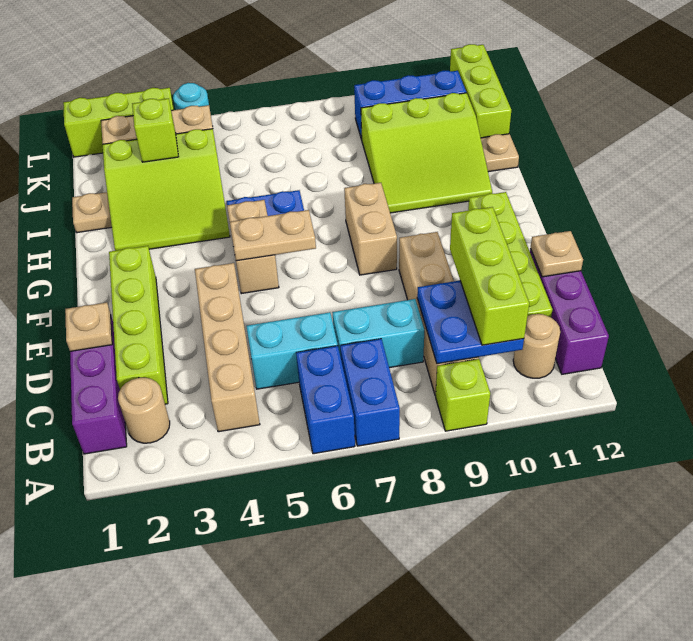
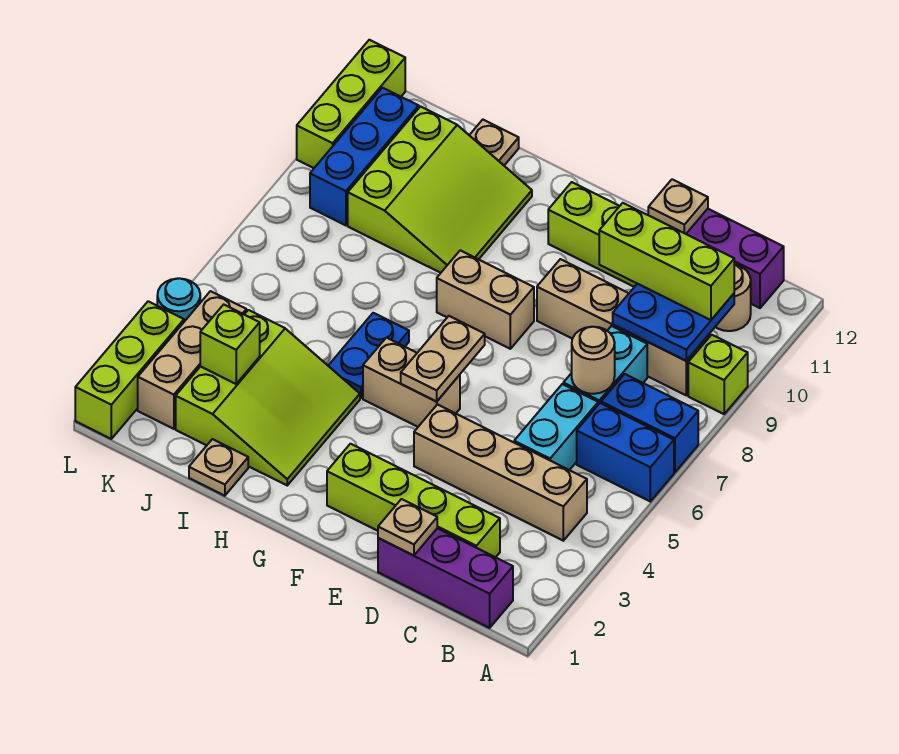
tan 1x1 round brick [118,378,170,443] -> tan 1x1 round brick moved to [572,327,615,394]
lime 1x3 brick [450,44,511,138] -> lime 1x3 brick turned to [297,40,405,168]

